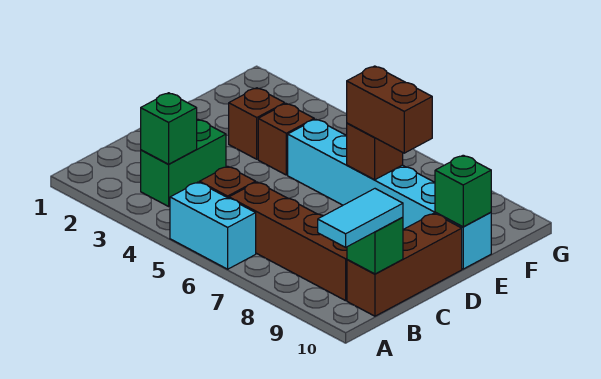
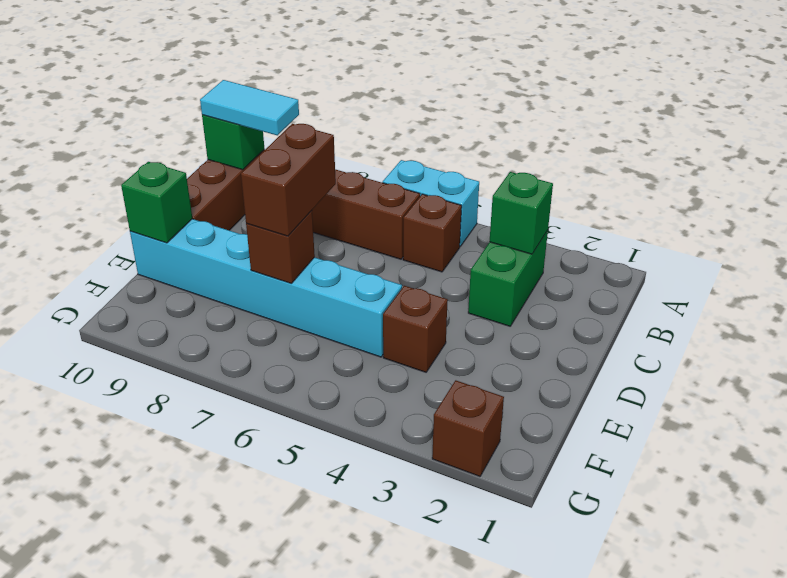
cyan 1x2 tile [318,189,403,247] -> cyan 1x2 tile turned to [200,80,299,135]
brown 1x1 brick [229,88,285,159] -> brown 1x1 brick moved to [432,380,504,476]
brown 1x2 brick [347,66,432,153] -> brown 1x2 brick turned to [241,124,336,236]

